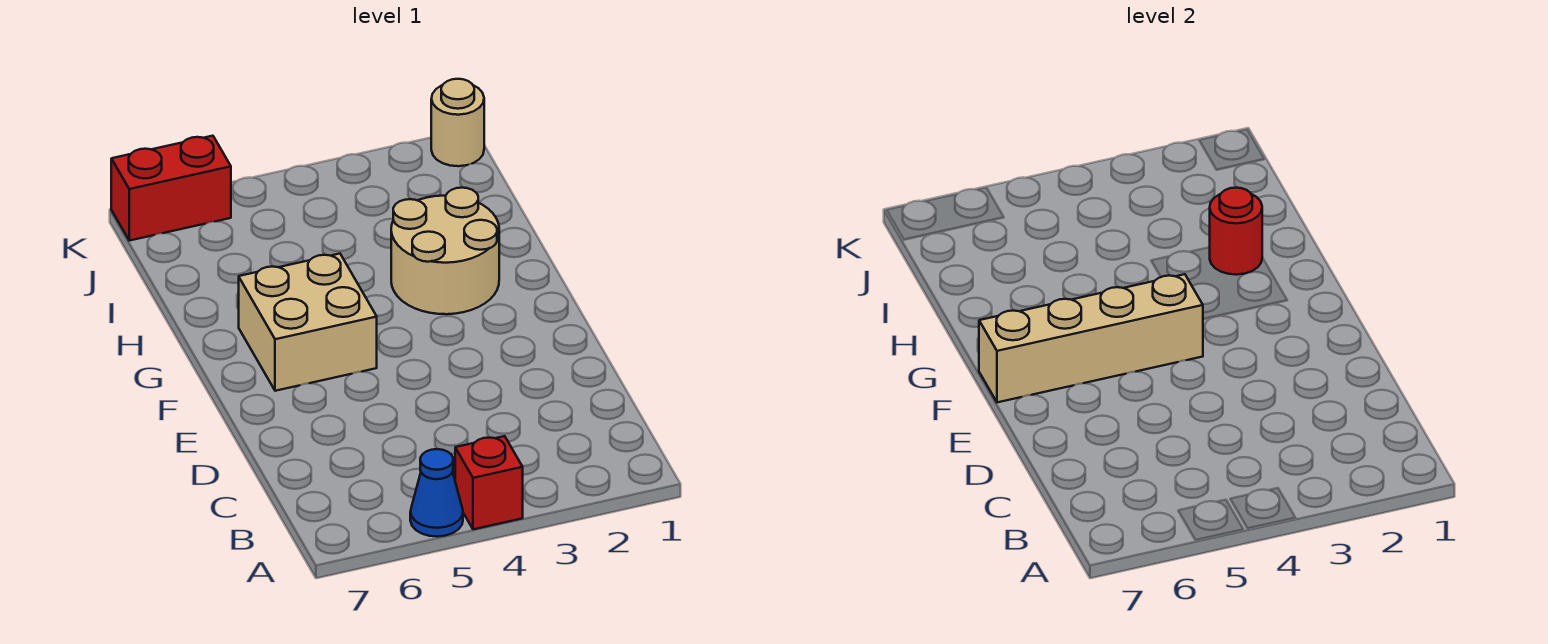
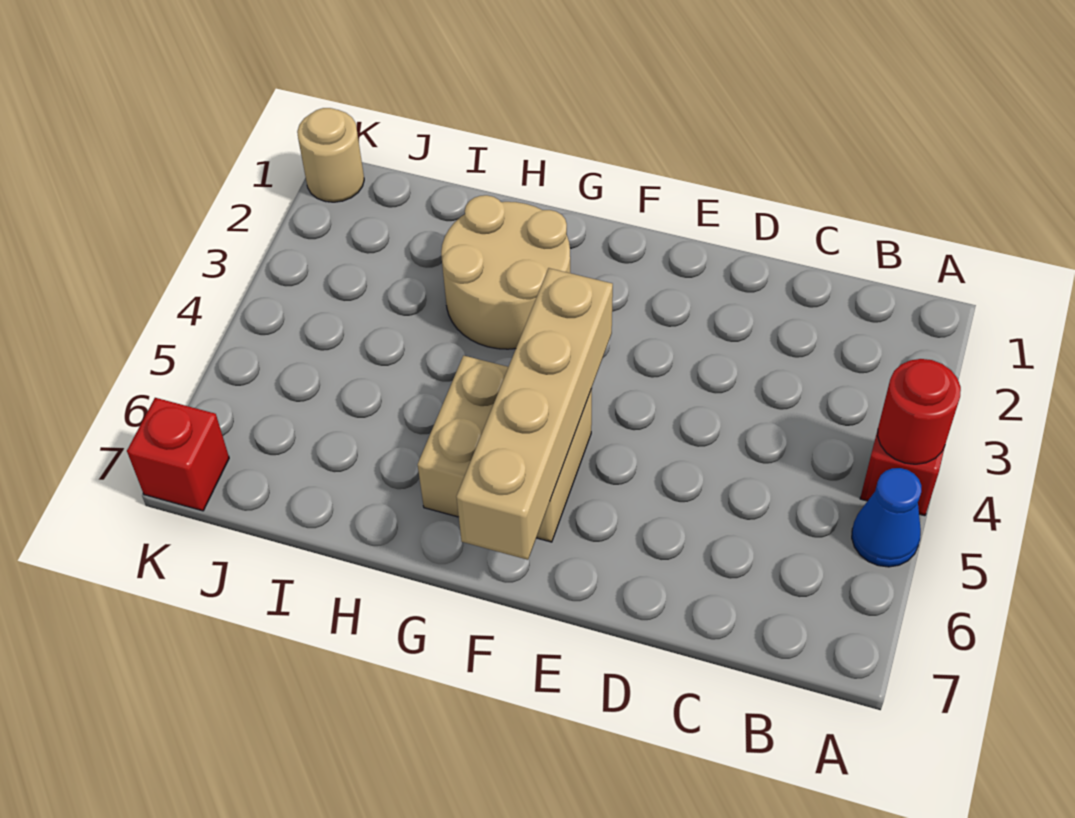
red 1x1 round brick [1210,188,1262,275] -> red 1x1 round brick moved to [878,359,961,464]
red 1x2 brick [111,136,231,241] -> red 1x1 brick [127,398,229,511]

